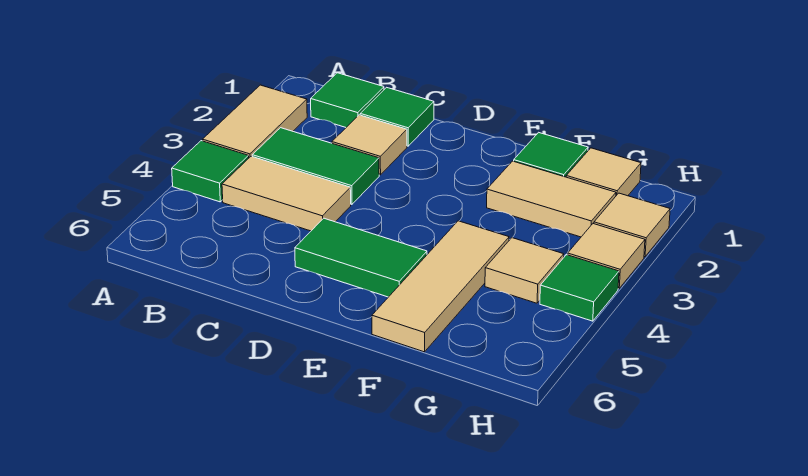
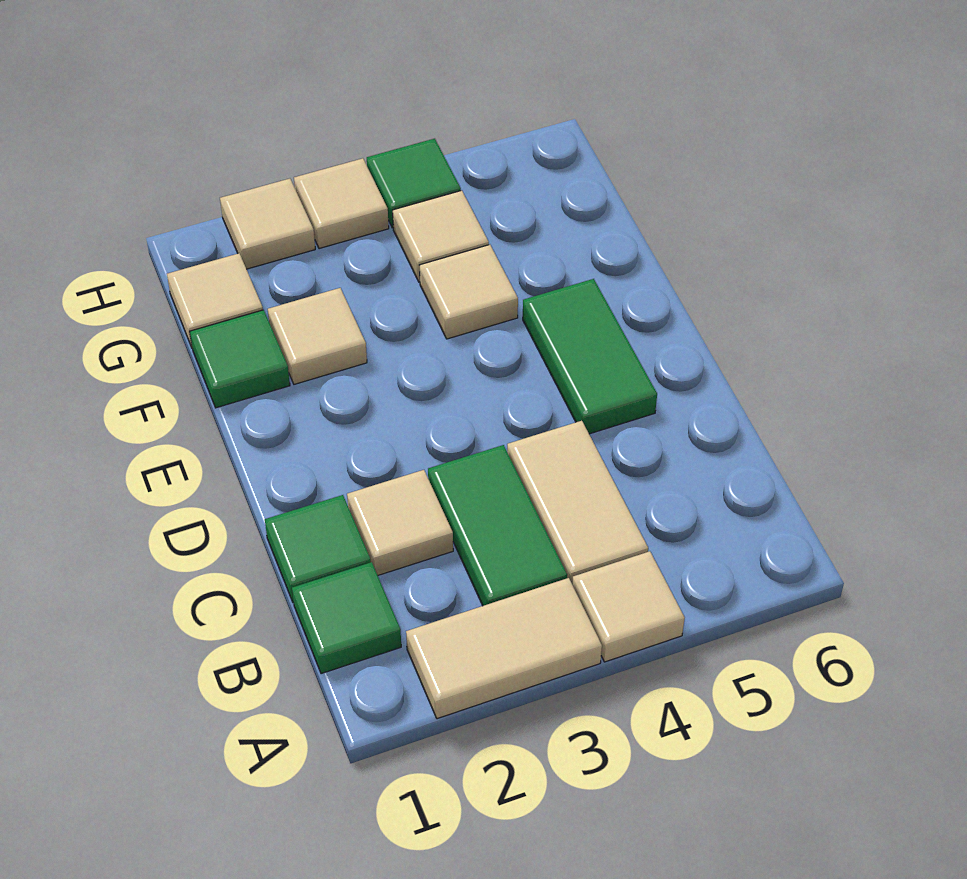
green 1x1 tile [172,141,249,202] -> tan 1x1 tile [572,551,685,662]
tan 1x2 tile [487,161,616,237] -> tan 1x1 tile [268,288,367,384]
tan 1x3 tile [372,221,509,352] -> tan 1x1 tile [420,245,518,339]

